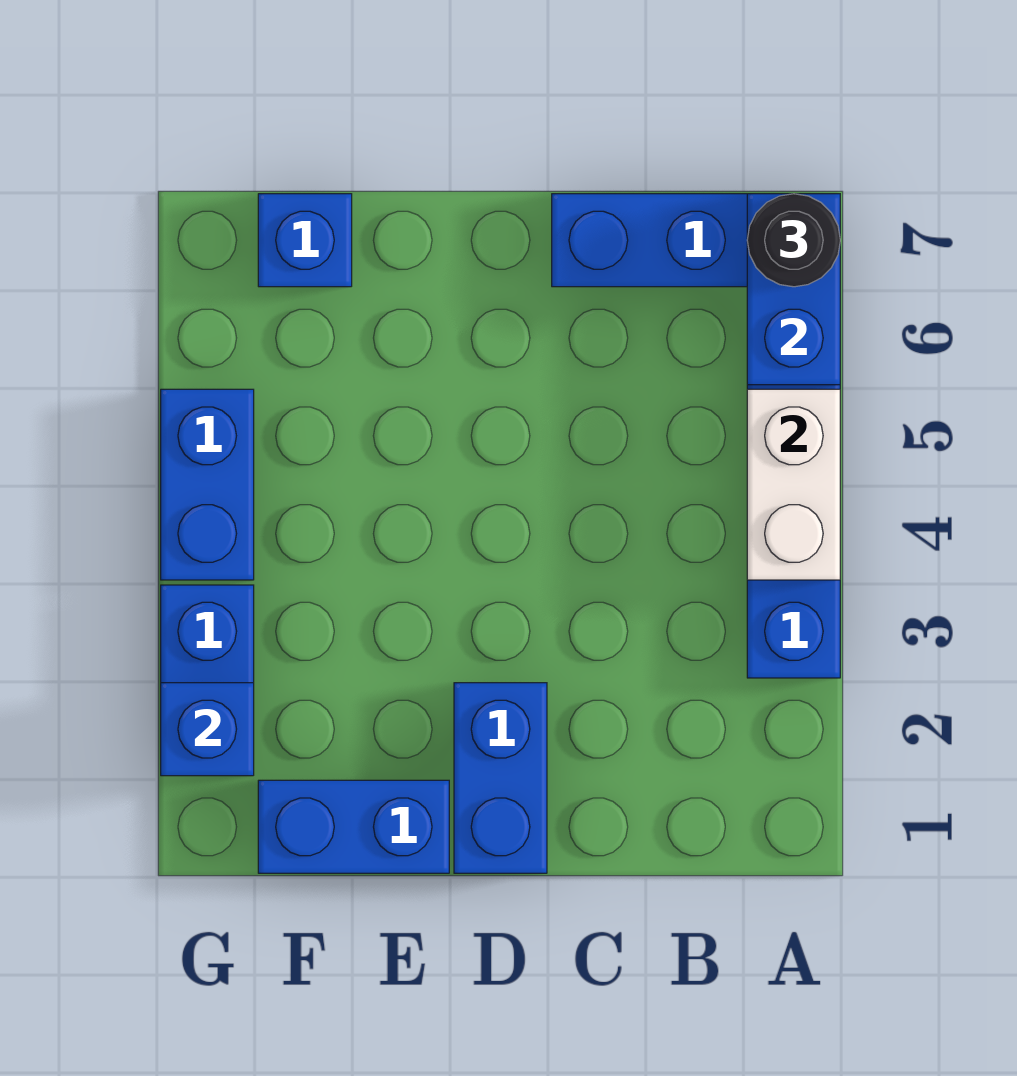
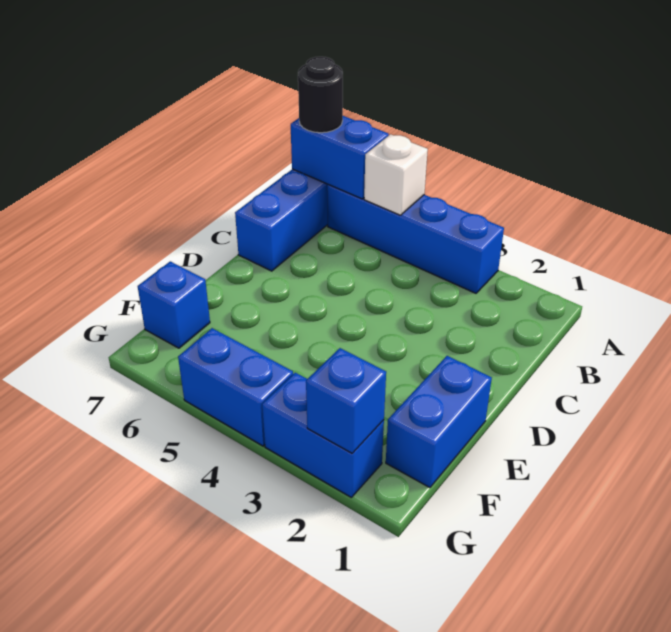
white 1x2 brick [747,389,840,580] -> white 1x1 brick [364,134,428,215]
blue 1x2 brick [454,683,547,873] -> none

